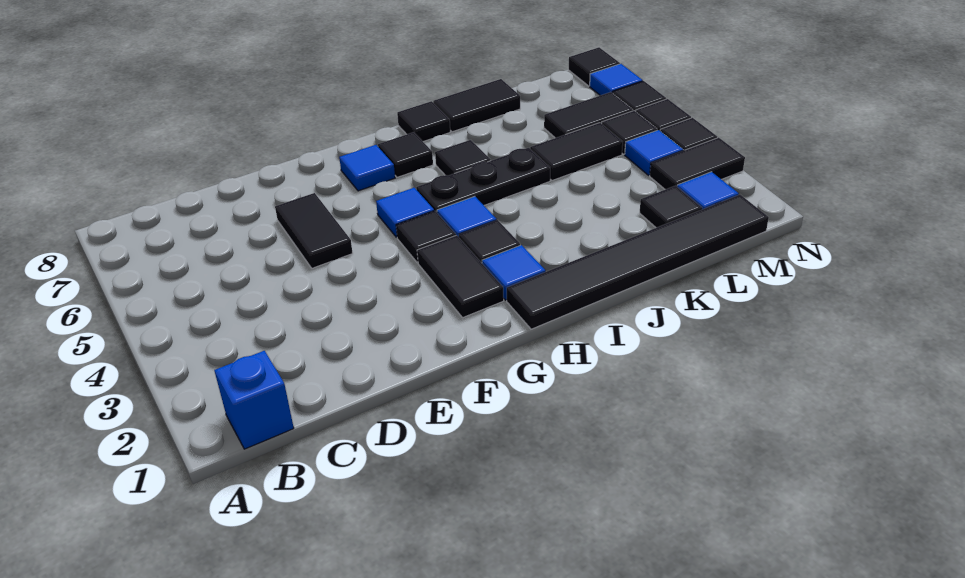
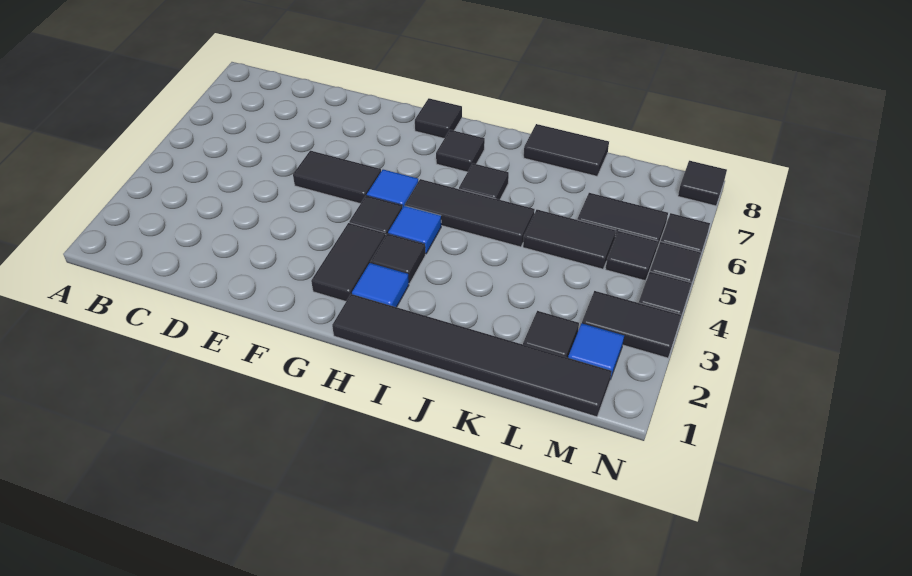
blue 1x1 brick [214,351,294,449] -> none
black 1x2 tile [275,193,353,268] -> black 1x2 tile turned to [293,151,381,204]
blue 1x1 tile [339,145,395,191] -> none
black 1x3 plate [416,148,550,212] -> black 1x3 tile [405,179,535,247]
black 1x1 tile [397,101,450,142] -> black 1x1 tile moved to [415,98,462,138]
blue 1x1 tile [625,130,683,175] -> none
blue 1x1 tile [590,64,643,95] -> none

